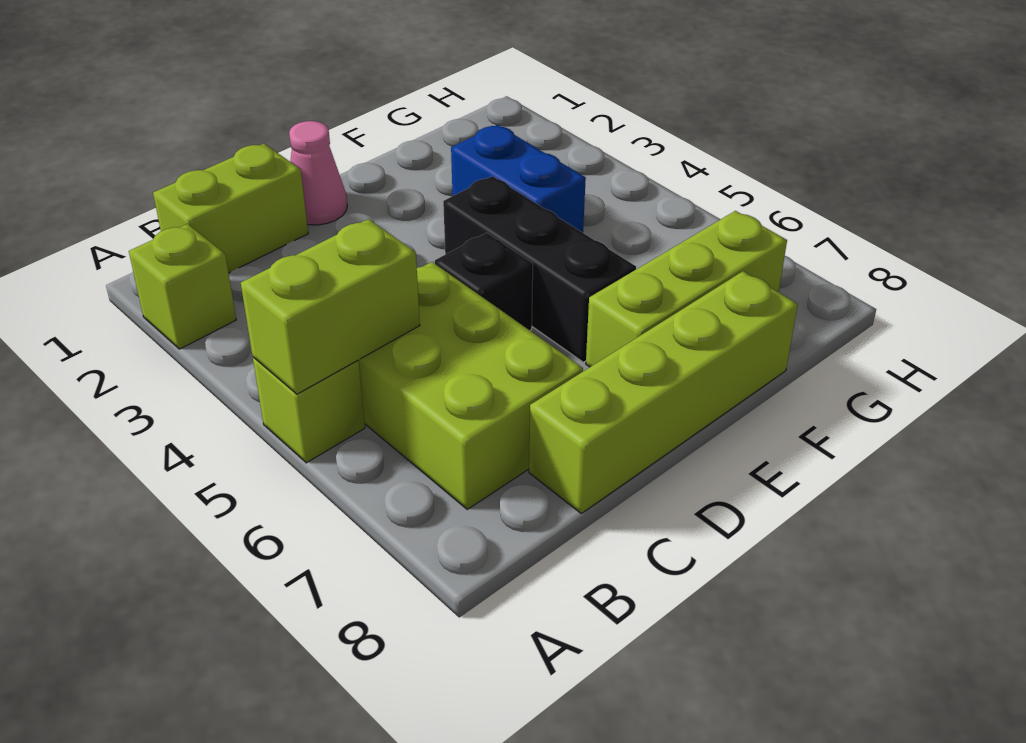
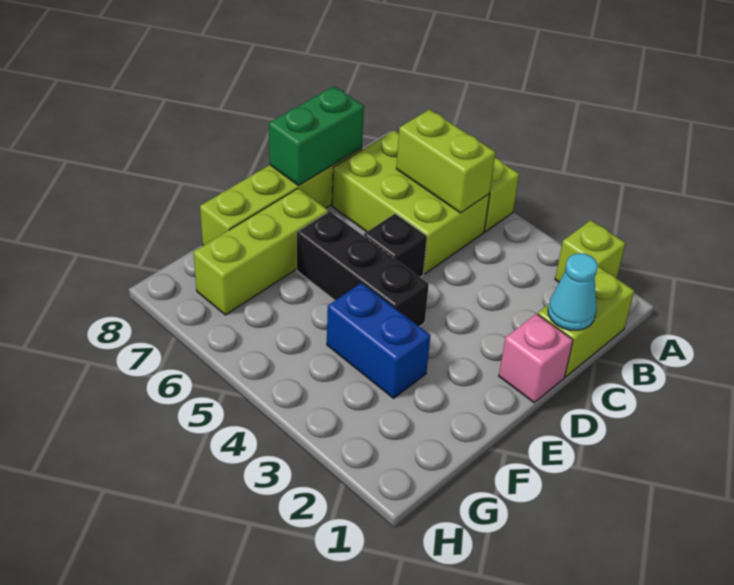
lime 1x2 brick [241,219,420,394] -> lime 1x2 brick turned to [396,109,496,213]
none -> cyan 1x1 cone [548,253,598,330]
none -> green 1x2 brick [269,86,364,185]
pink 1x1 cone [289,121,347,225] -> pink 1x1 brick [499,314,573,403]

